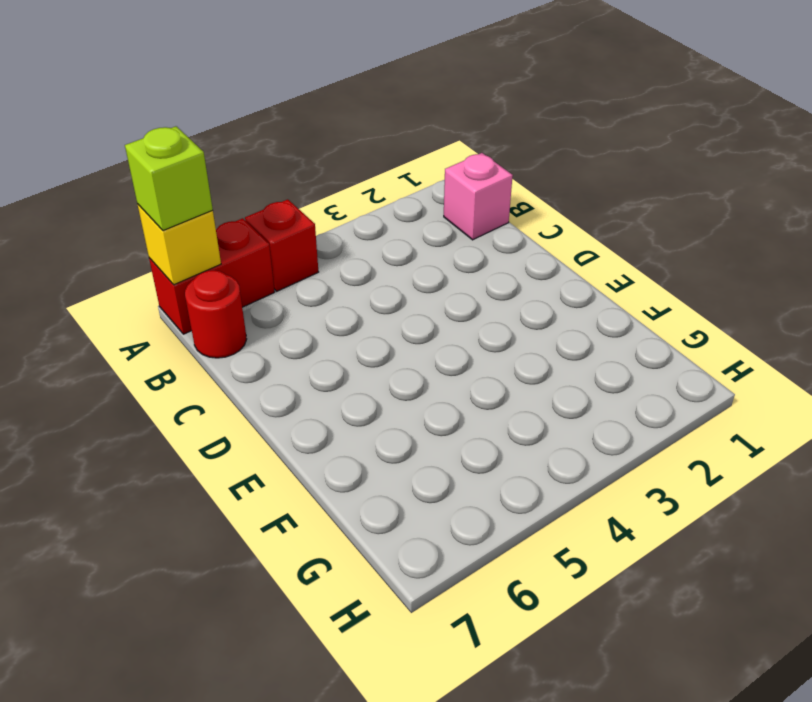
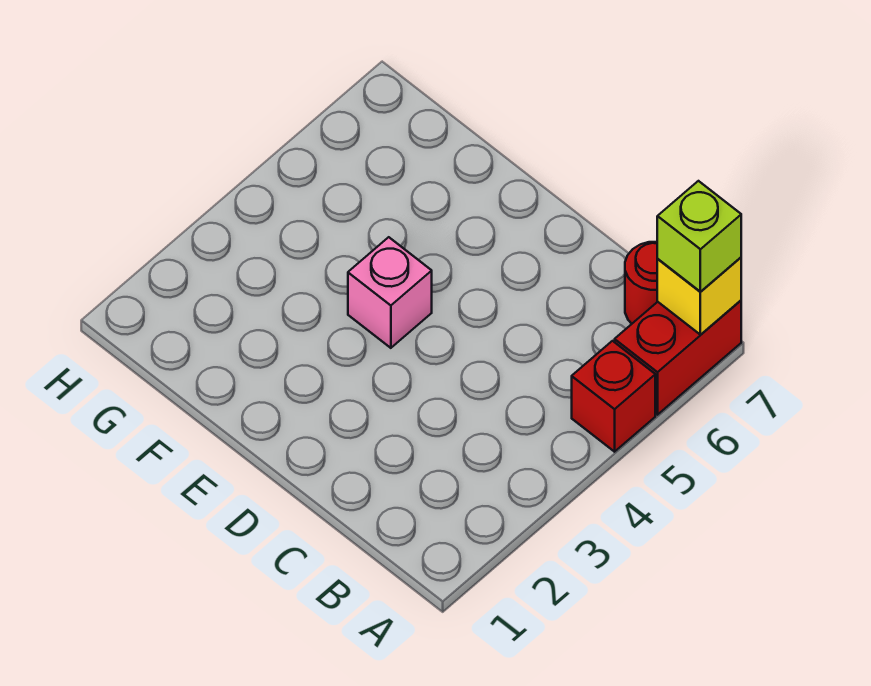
pink 1x1 brick [444,153,513,240] -> pink 1x1 brick moved to [348,237,432,348]

